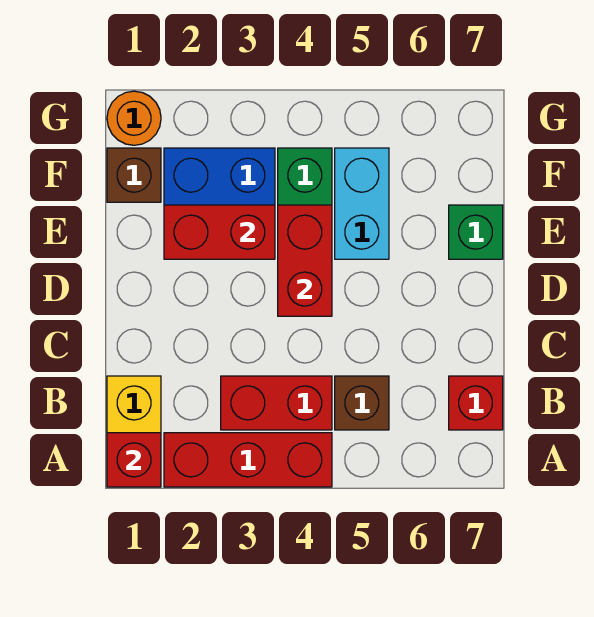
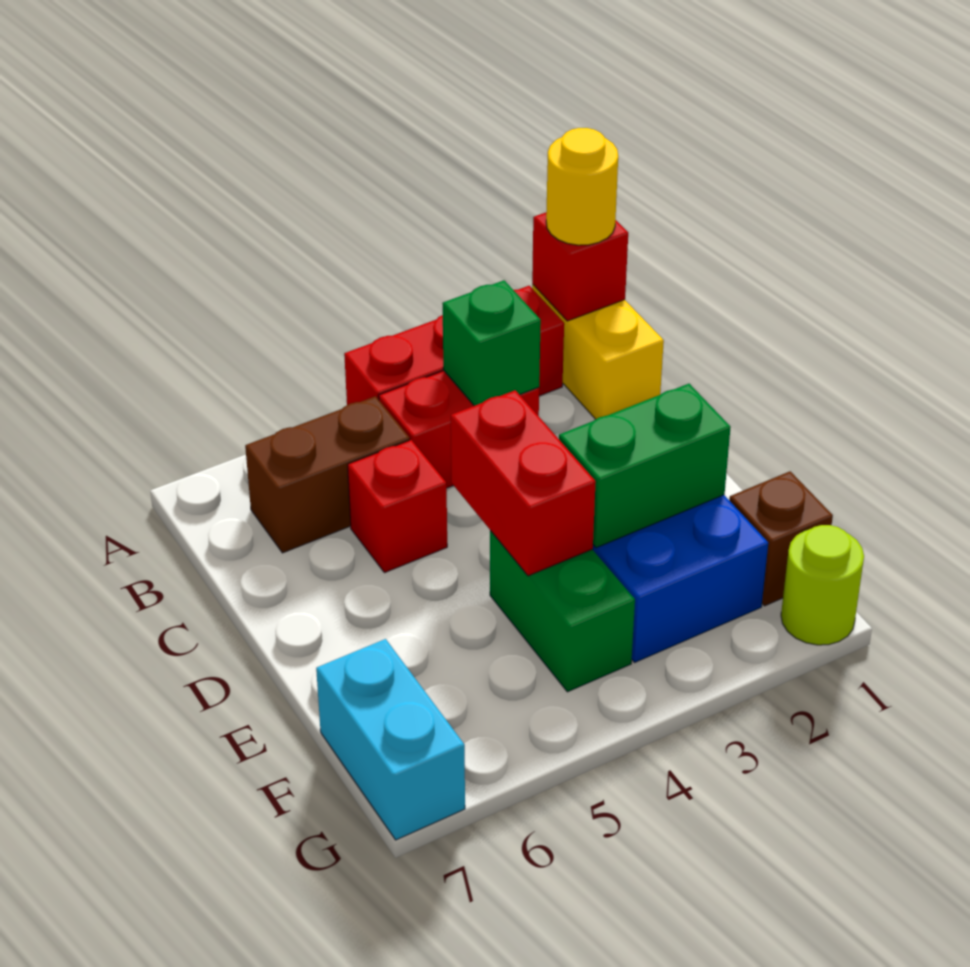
none -> yellow 1x1 round brick [546,128,618,245]
brown 1x1 brick [335,376,389,430] -> brown 1x2 brick [245,396,410,553]
red 1x1 brick [449,376,503,430] -> red 1x1 brick moved to [348,440,447,573]
red 1x2 brick [164,205,275,259] -> green 1x2 brick [559,384,731,548]
cyan 1x2 brick [335,148,389,259] -> cyan 1x2 brick moved to [316,639,465,840]
green 1x1 brick [449,205,503,259] -> green 1x1 brick moved to [442,280,541,406]
orange 1x1 round brick [107,91,161,145] -> lime 1x1 round brick [781,525,864,645]

